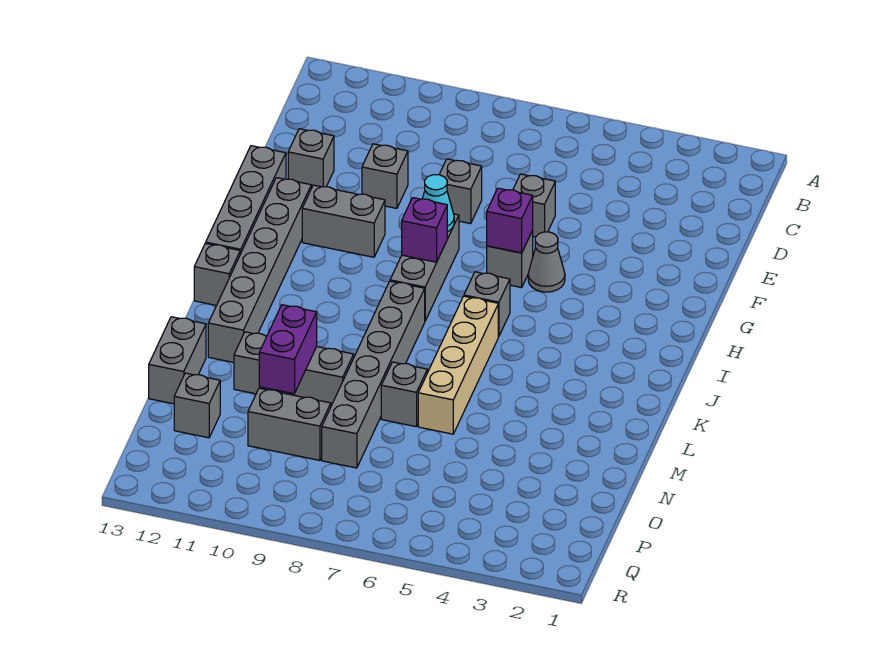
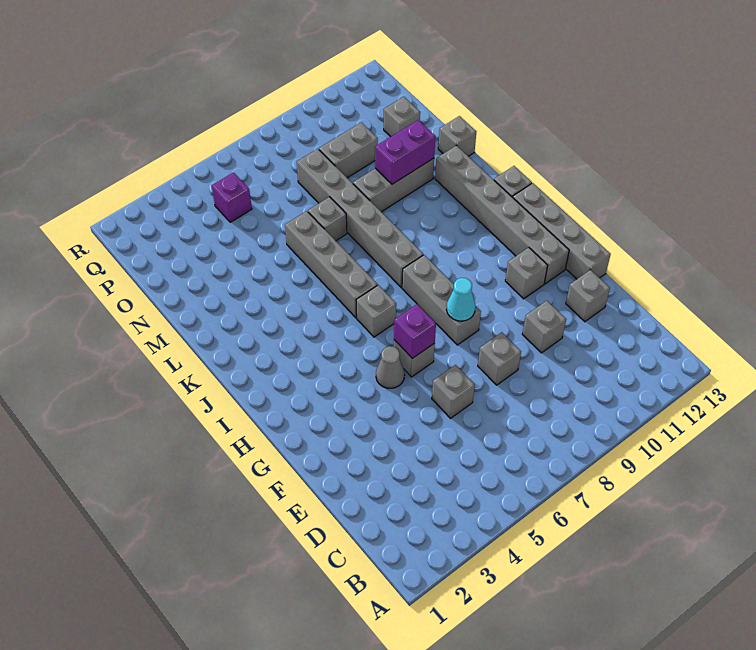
grey 1x2 brick [302,185,385,257] -> grey 1x1 brick [505,248,548,299]
purple 1x1 brick [402,198,447,262] -> purple 1x1 brick moved to [212,173,252,222]
tan 1x4 brick [418,296,498,434] -> grey 1x4 brick [285,211,378,318]
purple 1x2 brick [259,305,317,394] -> purple 1x2 brick turned to [375,120,435,184]
grey 1x2 brick [149,317,206,404] -> grey 1x1 brick [438,116,476,156]

